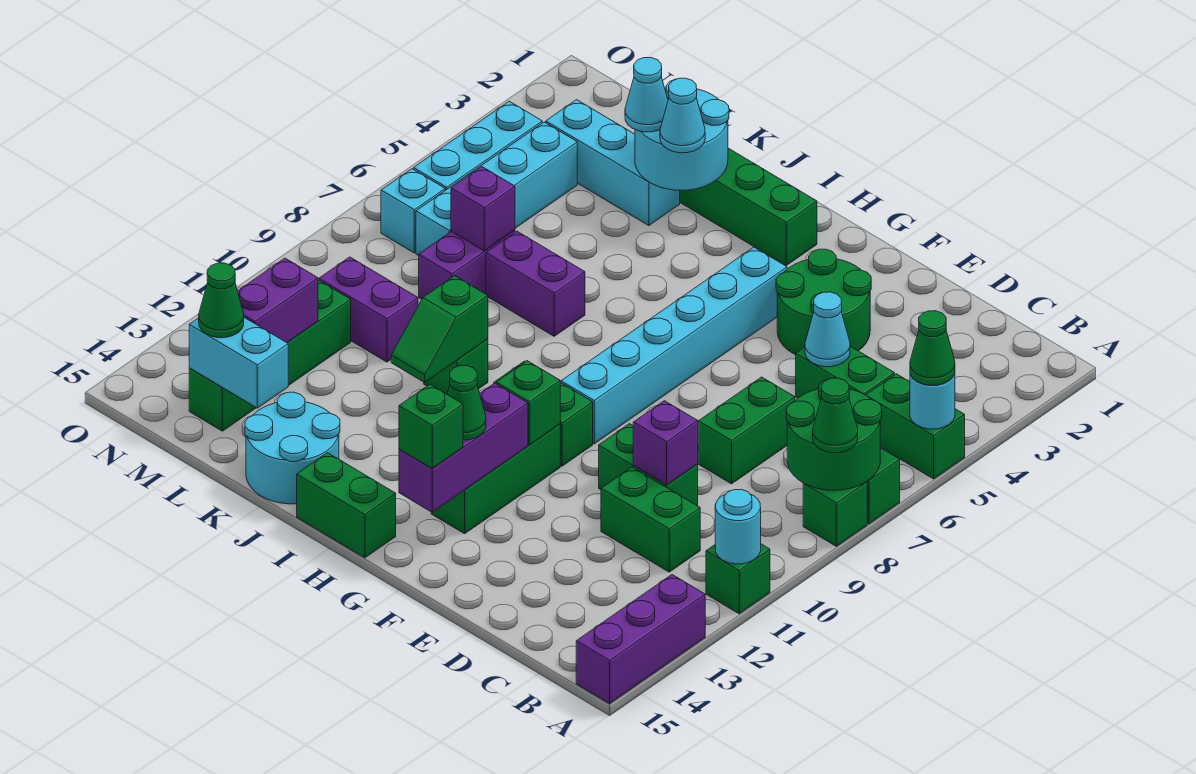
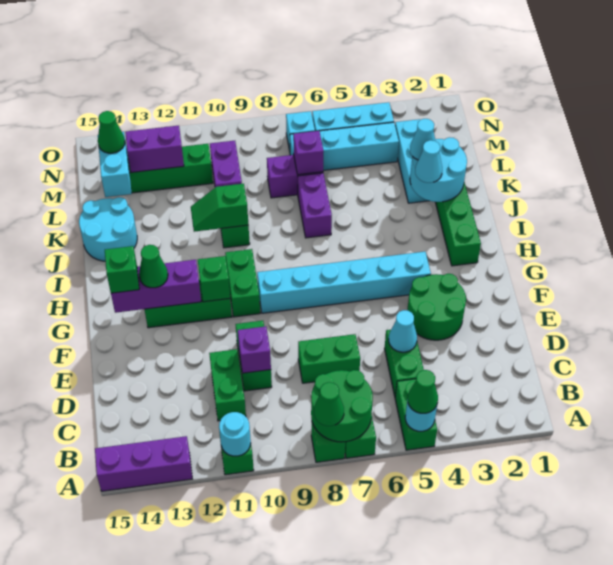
green 1x2 brick [297,453,396,558] -> none

